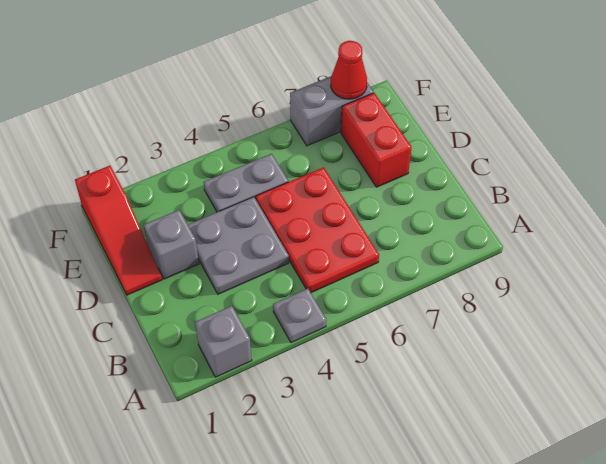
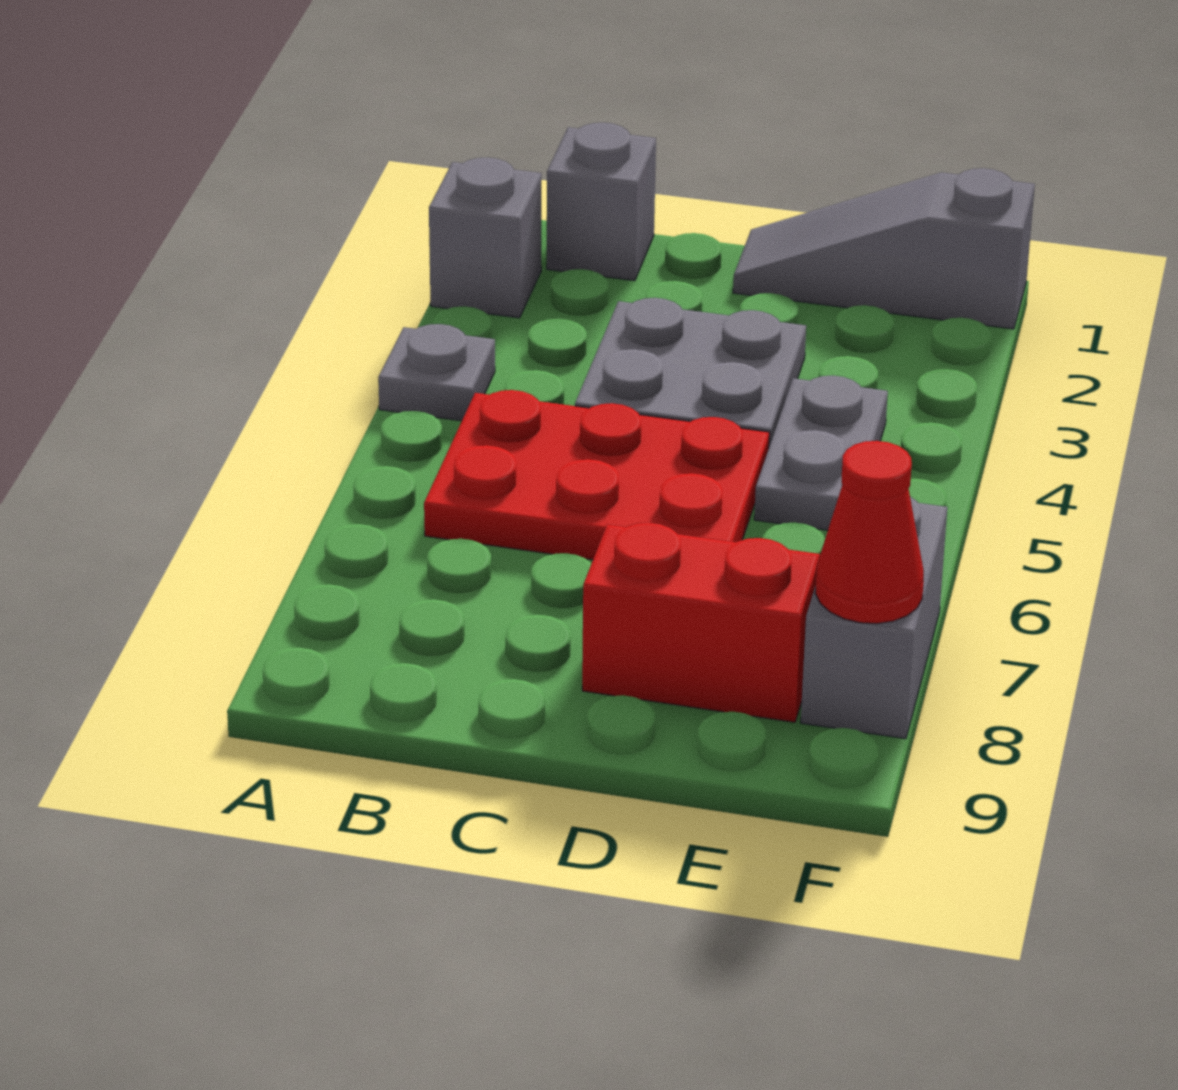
red 1x3 slope [75,166,162,295] -> grey 1x3 slope [733,168,1035,329]
grey 1x1 brick [144,210,199,279] -> grey 1x1 brick moved to [547,123,656,281]

